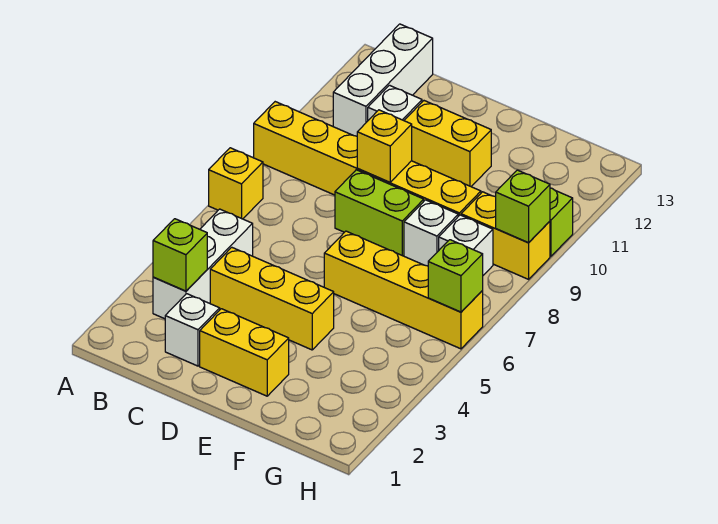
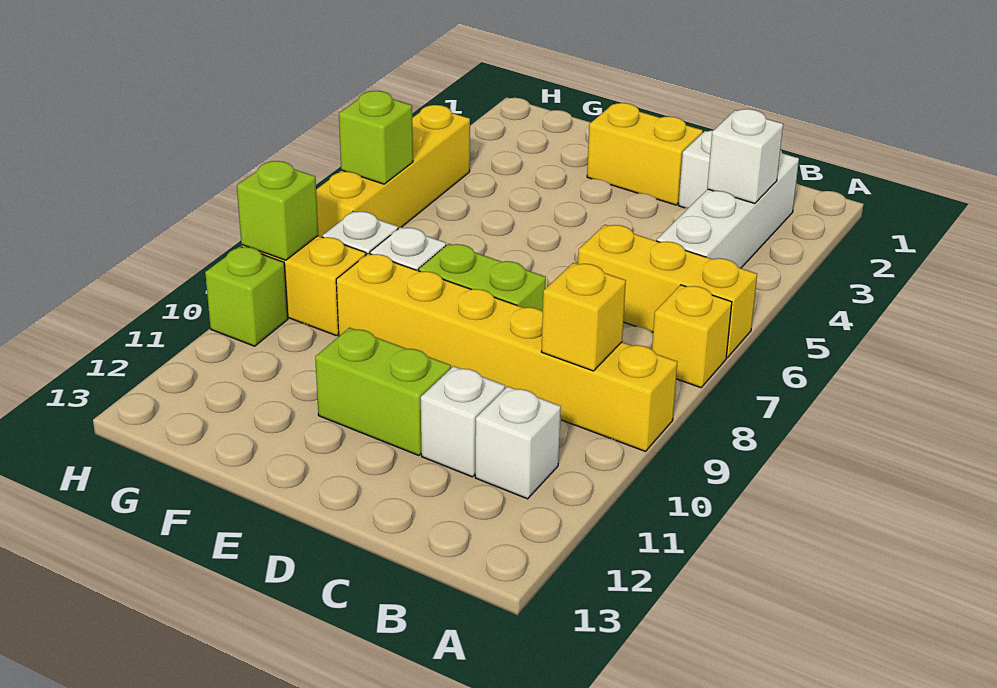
white 1x3 brick [153,209,253,319] -> white 1x4 brick [656,150,799,268]
lime 1x1 brick [153,219,207,291] -> white 1x1 brick [707,109,783,204]
white 1x3 brick [333,24,433,136] -> white 1x1 brick [475,386,561,499]
yellow 1x3 brick [210,247,334,350] -> yellow 1x3 brick moved to [578,225,757,358]
yellow 1x1 brick [357,110,412,182] -> yellow 1x1 brick moved to [541,263,626,371]
yellow 1x2 brick [404,101,491,186] -> lime 1x2 brick [315,328,451,456]
yellow 1x4 brick [324,231,483,349] -> yellow 1x4 brick turned to [316,105,470,237]

